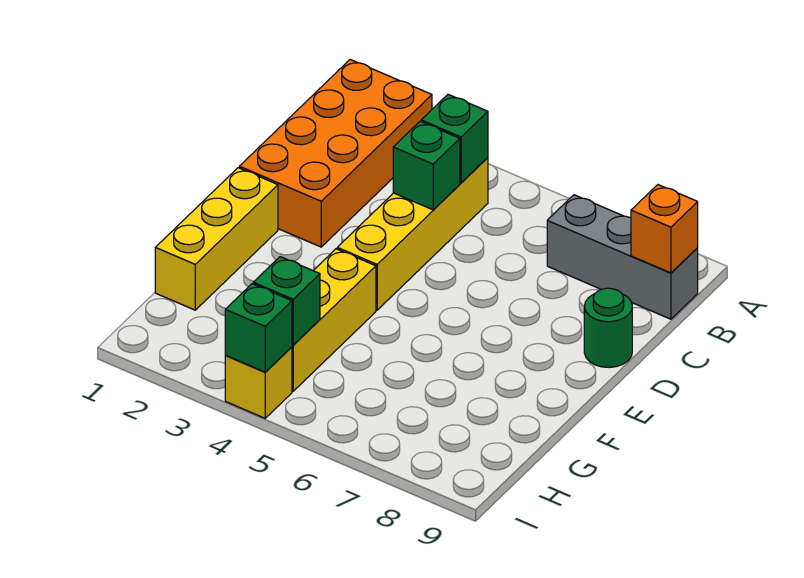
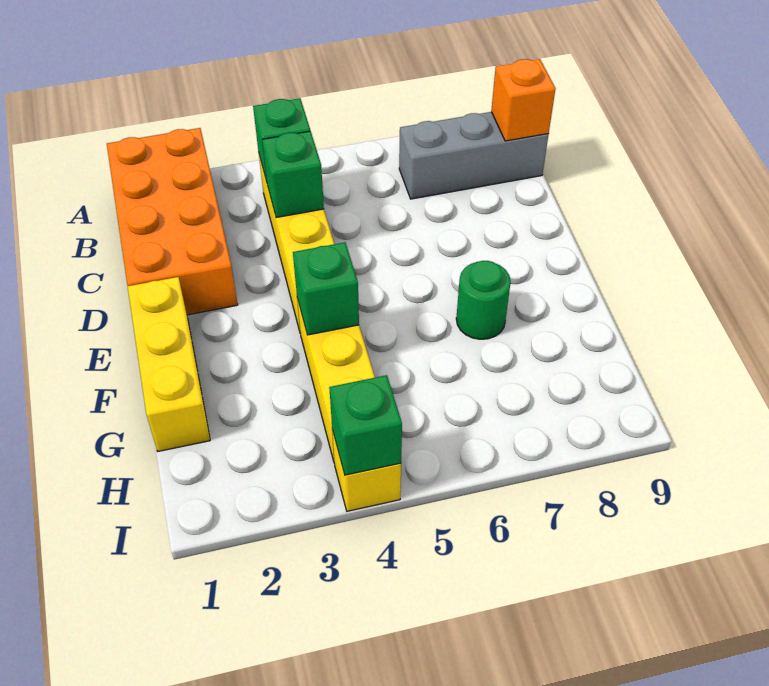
green 1x1 round brick [584,288,632,368] -> green 1x1 round brick moved to [456,261,511,339]
green 1x1 brick [253,257,320,345] -> green 1x1 brick moved to [293,242,359,335]

